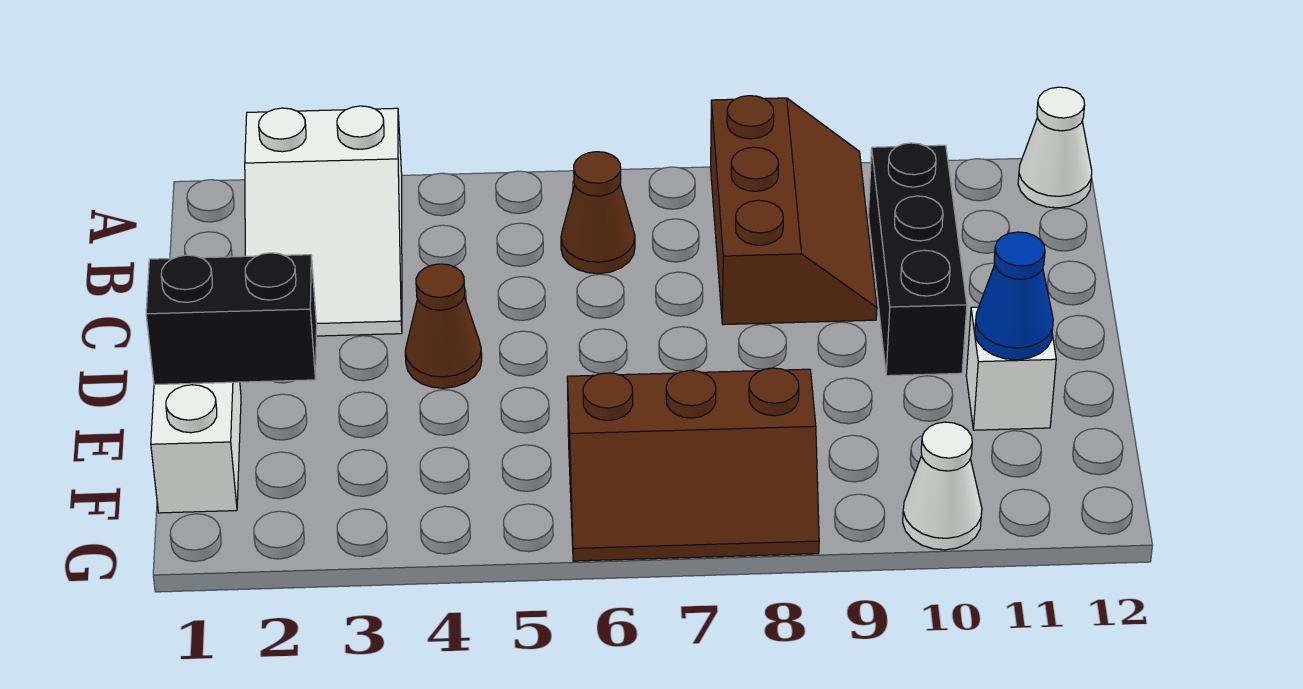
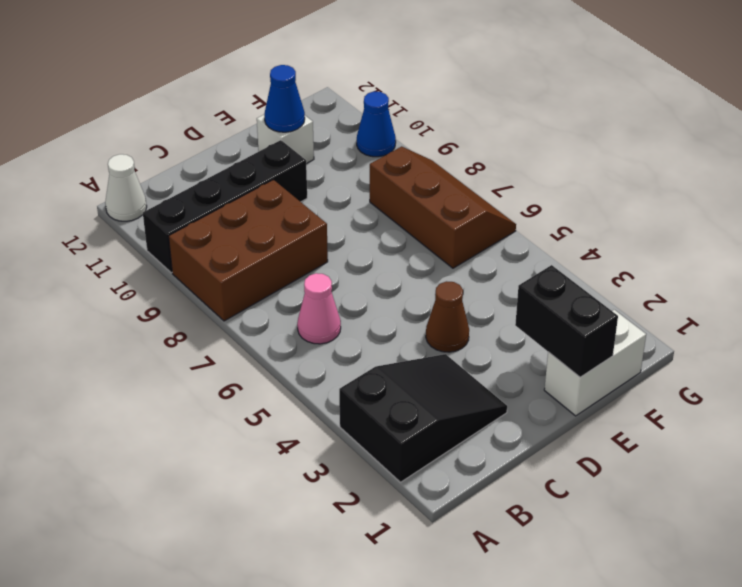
white 2x3 slope [245,106,402,336] -> black 2x3 slope [339,354,507,482]
brown 2x3 slope [711,96,877,325] -> brown 2x3 brick [169,180,328,321]
brown 1x1 cone [561,152,635,274] -> pink 1x1 cone [297,273,341,344]
black 1x3 brick [868,143,967,376] -> black 1x4 brick [143,140,307,273]
white 1x1 cone [903,422,982,550] -> blue 1x1 cone [357,92,396,157]

